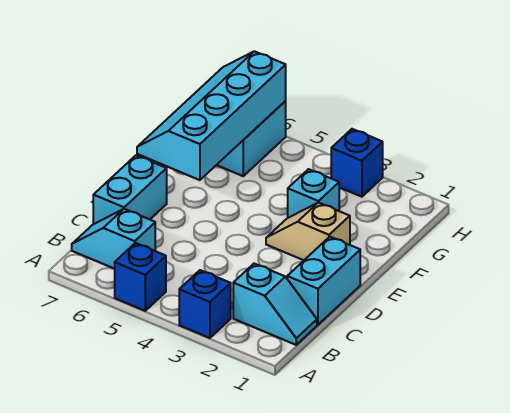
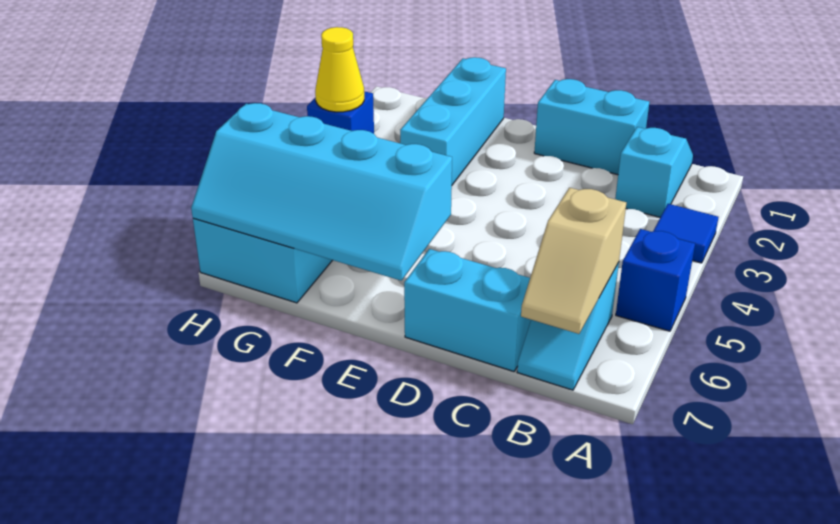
blue 1x1 brick [179,270,231,338] -> blue 1x1 tile [654,204,718,263]
tan 1x2 slope [266,203,350,260] -> tan 1x2 slope moved to [521,188,626,334]
cyan 1x1 brick [288,169,339,218] -> cyan 1x3 brick [400,57,506,185]
none -> yellow 1x1 cone [315,27,364,112]

